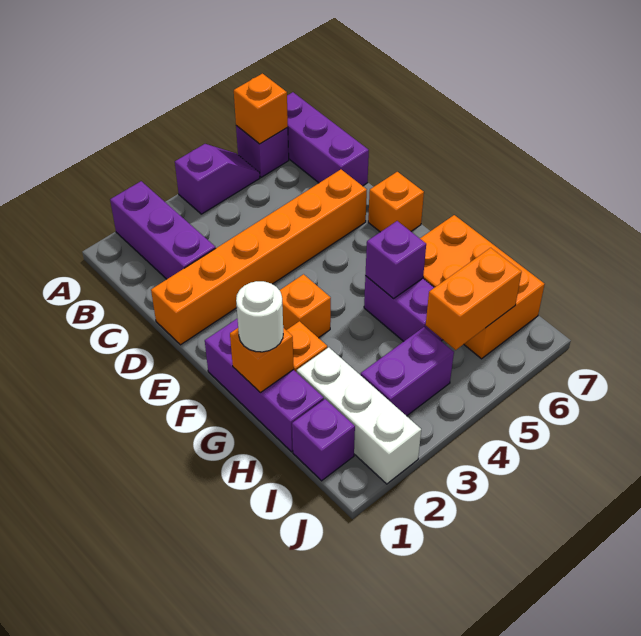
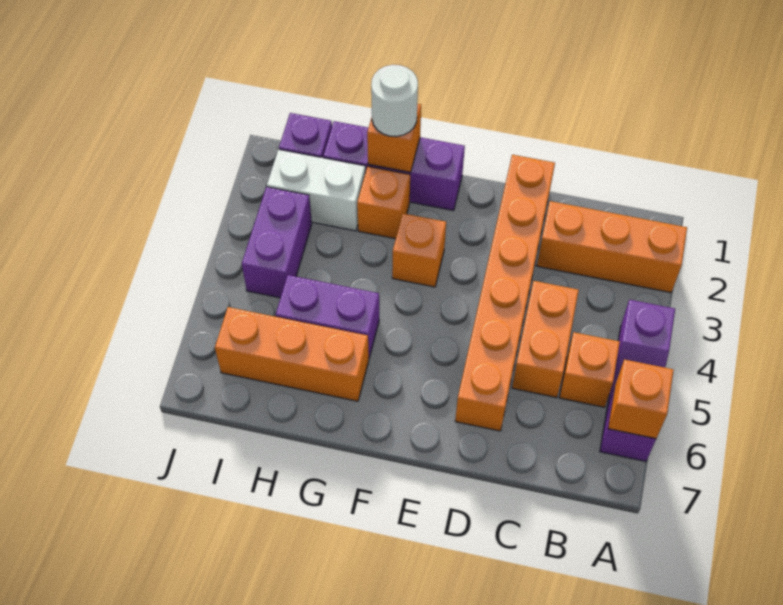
purple 1x3 brick [110,181,216,279] -> orange 1x3 brick [537,201,687,293]
purple 1x3 brick [287,92,369,186] -> none
orange 1x1 brick [368,172,424,232] -> orange 1x1 brick moved to [559,332,620,407]
purple 1x1 brick [365,221,426,299] -> none
orange 2x3 brick [420,215,545,359] -> orange 1x3 brick [215,307,369,401]
white 1x3 brick [297,347,421,484] -> white 1x2 brick [267,149,365,231]
orange 1x2 brick [426,248,522,350] -> orange 1x2 brick moved to [512,281,579,398]

